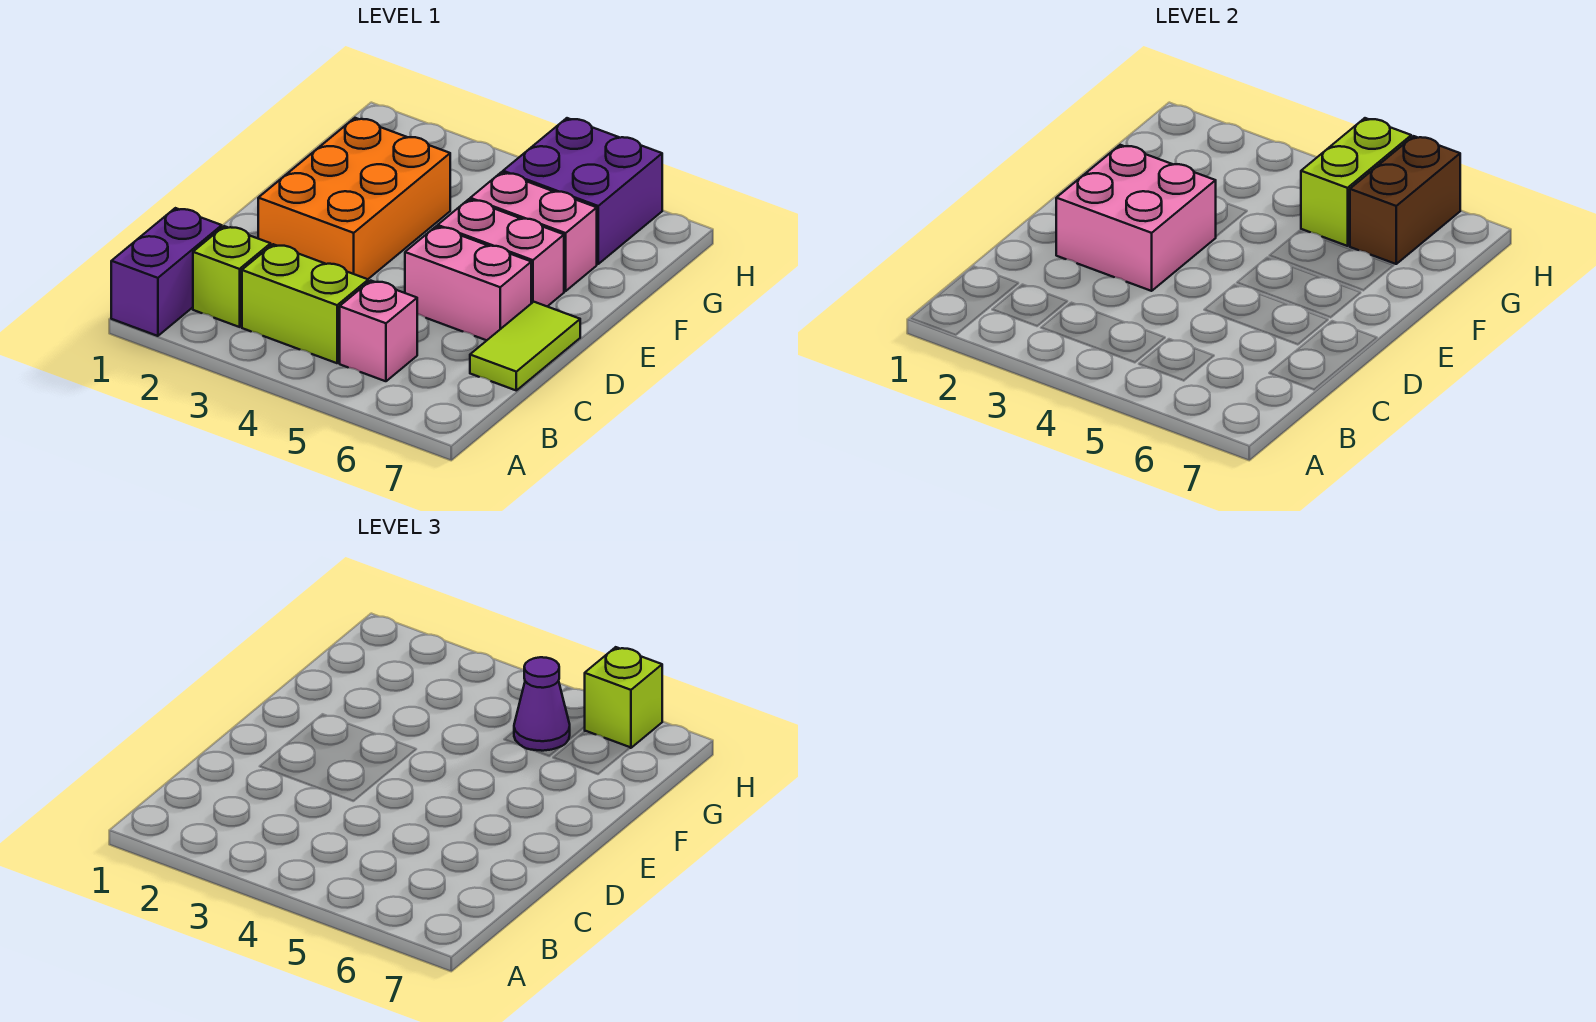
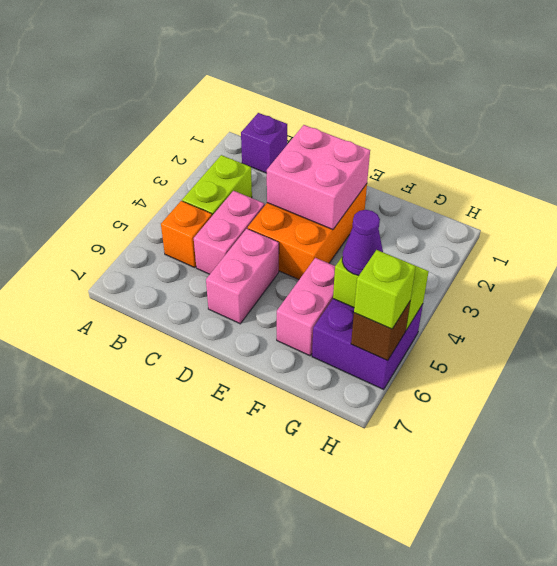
purple 1x2 brick [111,208,222,336] -> purple 1x1 brick [241,113,287,173]
lime 1x1 brick [193,226,271,327] -> none
pink 1x1 brick [340,281,417,381] -> orange 1x1 brick [161,201,212,268]
lime 1x2 tile [470,302,580,390] -> none
orange 2x3 brick [258,118,450,279] -> orange 2x3 brick turned to [248,184,367,279]
pink 1x2 brick [438,199,564,306] -> pink 1x2 brick moved to [194,191,265,274]
brown 1x2 brick [1350,136,1460,264] -> brown 1x1 brick [351,302,410,361]

